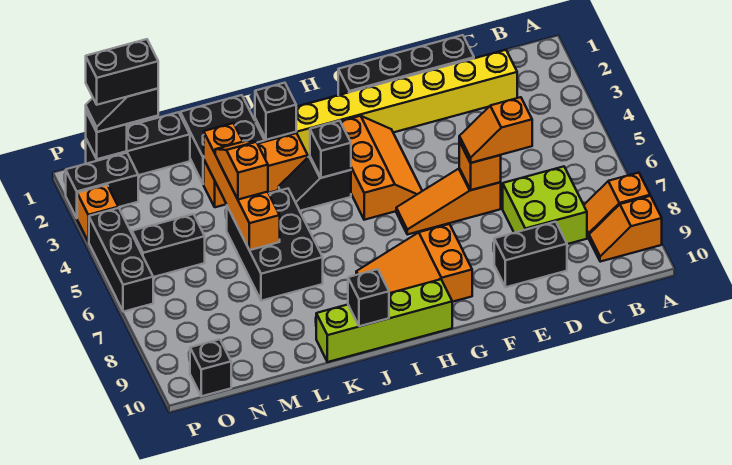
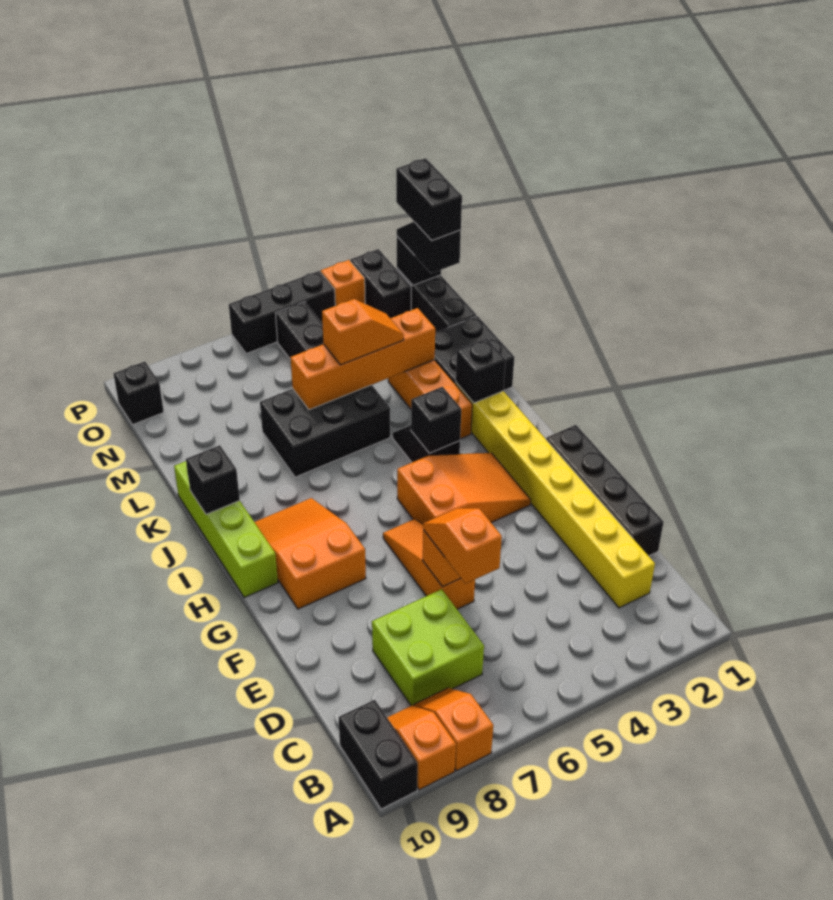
black 1x2 brick [494,222,567,287] -> black 1x2 brick moved to [339,700,418,809]
orange 2x3 slope [340,116,422,220] -> orange 2x3 slope turned to [397,453,531,524]

